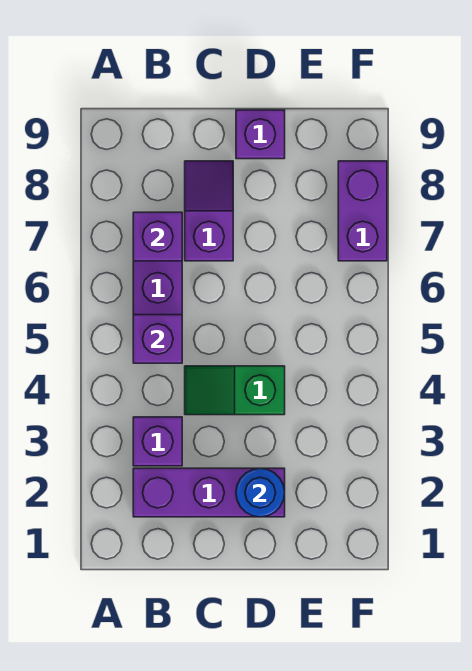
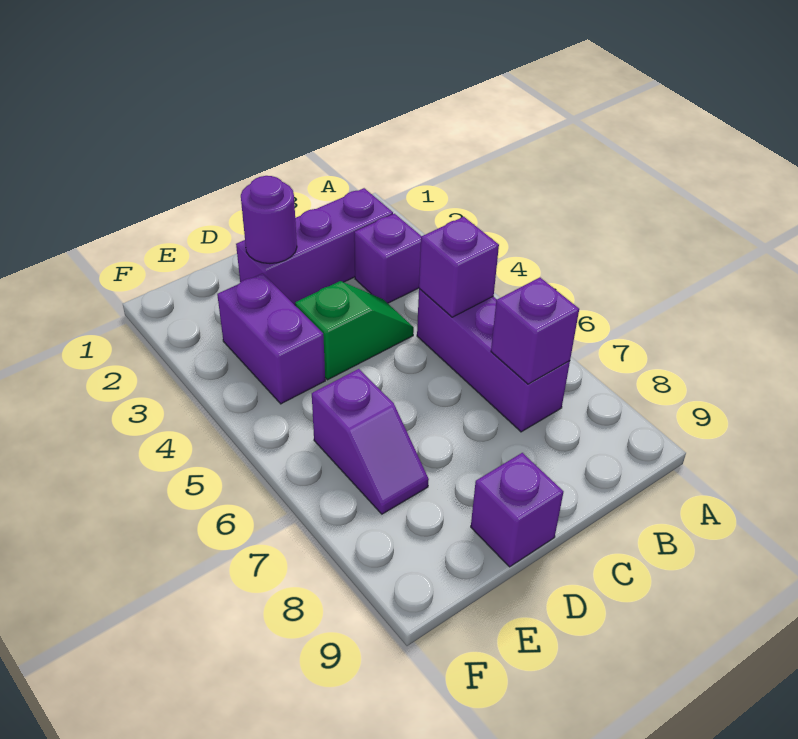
purple 1x2 slope [185,161,233,261] -> purple 1x2 slope moved to [312,369,429,514]
blue 1x1 round brick [236,468,285,517] -> purple 1x1 round brick [241,176,297,264]
purple 1x2 brick [338,161,387,261] -> purple 1x2 brick moved to [217,273,325,404]

